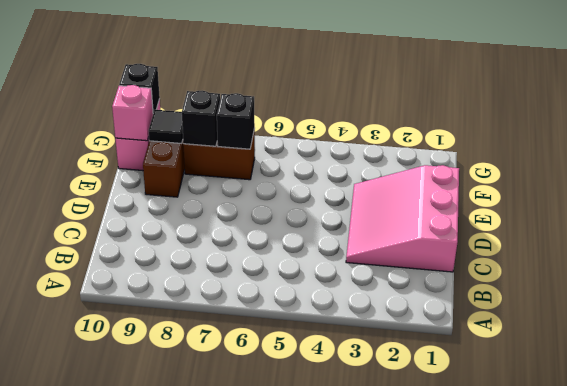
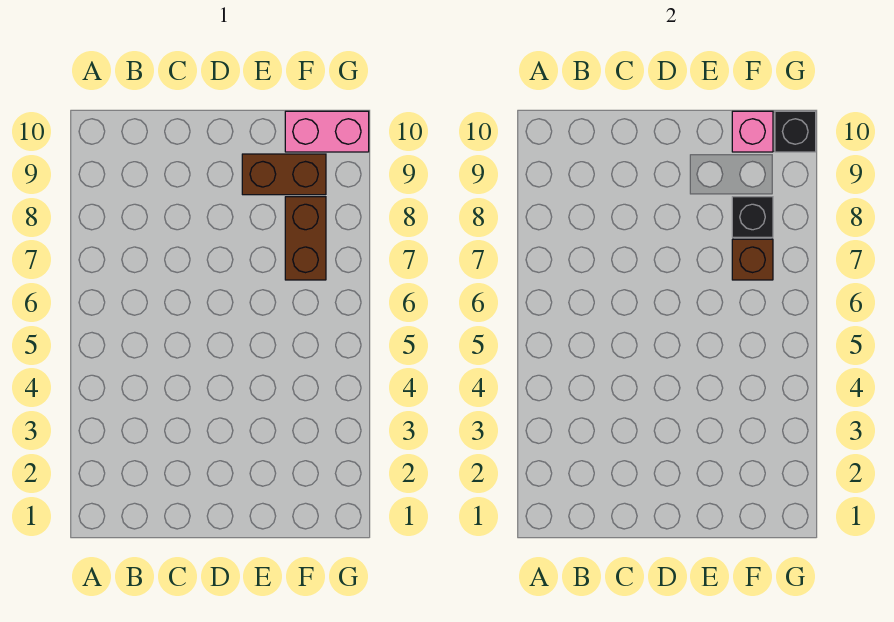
pink 3x3 slope [346,165,459,272] -> none
black 1x1 brick [217,93,255,149] -> brown 1x1 brick [732,239,773,280]
black 1x1 tile [149,109,183,143] -> none

